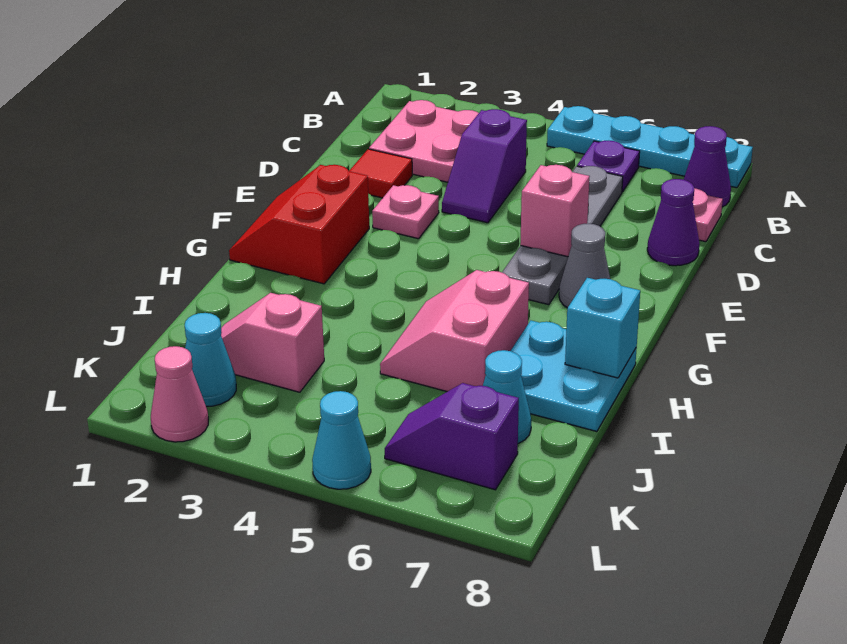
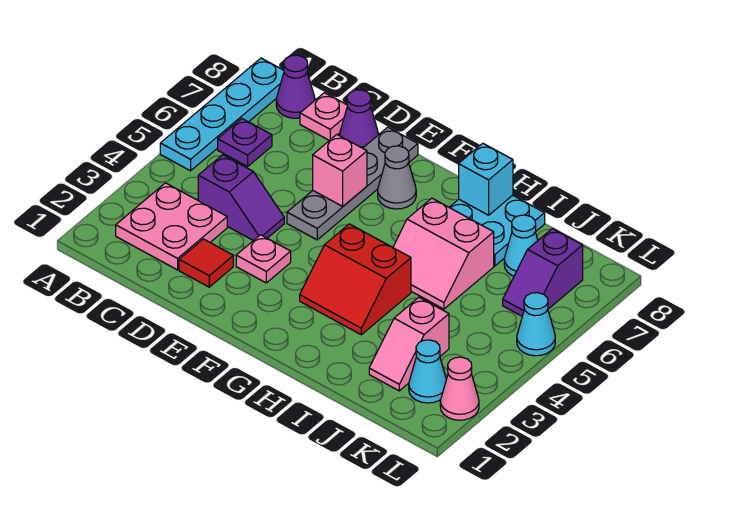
grey 1x4 plate [502,166,623,305] -> grey 1x4 plate turned to [287,127,418,240]
red 2x2 slope [229,165,369,284] -> red 2x2 slope moved to [300,224,411,335]

